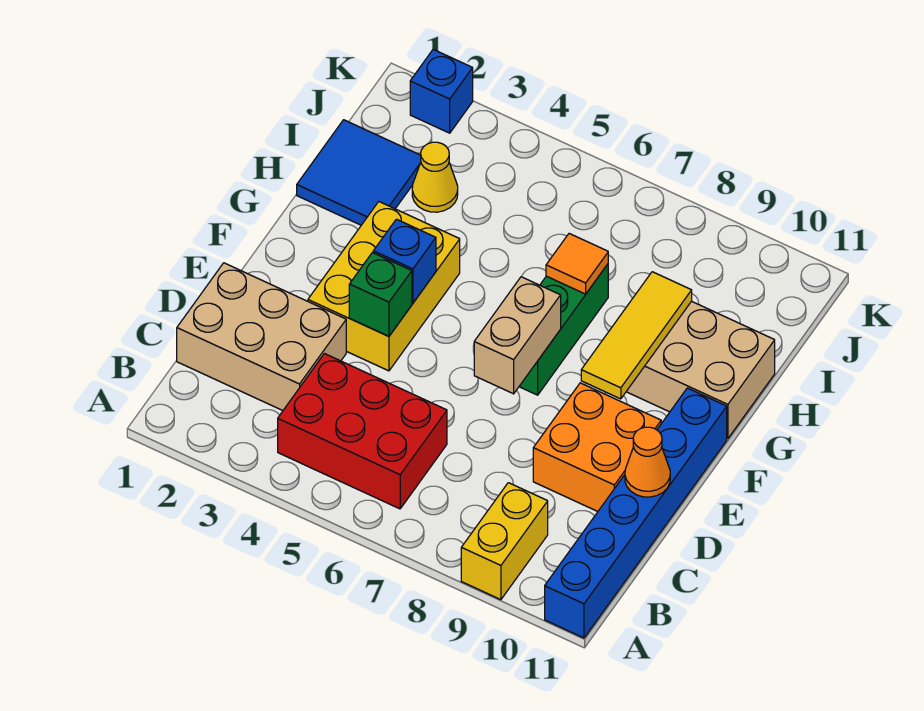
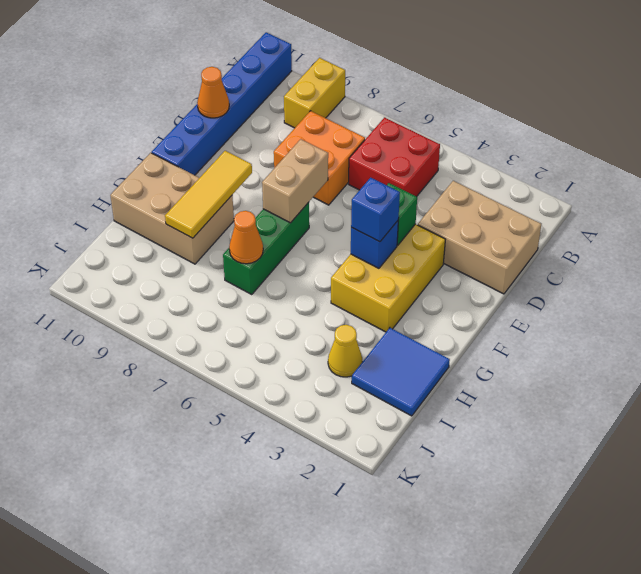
red 2x3 brick [278,354,447,509] -> red 2x2 brick [349,118,440,197]
orange 2x2 brick [533,383,661,511] -> orange 2x2 brick moved to [274,111,365,205]
orange 1x1 tile [546,234,608,294] -> orange 1x1 cone [229,211,263,264]
blue 1x1 brick [410,49,473,133] -> blue 1x1 brick moved to [351,178,400,242]

